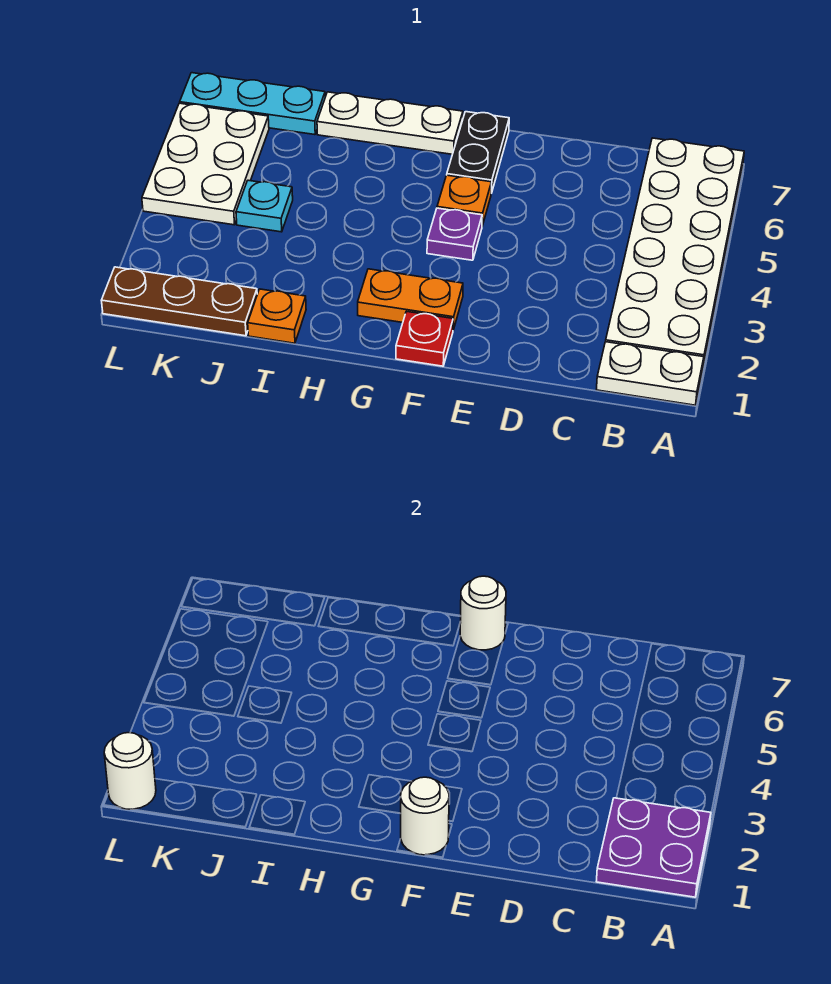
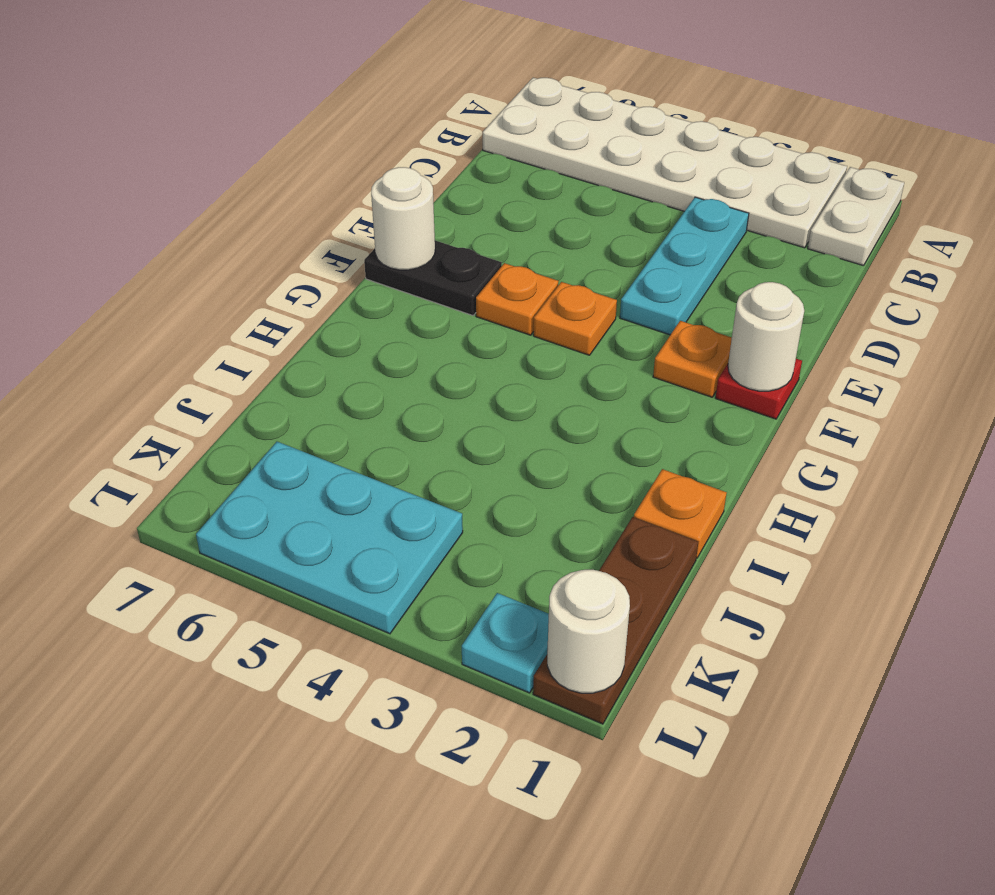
purple 2x2 plate [596,798,711,897] -> none
orange 1x2 plate [358,269,463,330] -> orange 1x1 plate [653,321,732,397]
purple 1x1 plate [427,208,482,260] -> orange 1x1 plate [534,282,617,355]
white 1x3 plate [317,92,463,154] -> none
cyan 1x1 plate [236,180,293,232] -> cyan 1x1 plate moved to [462,593,549,693]
cyan 1x3 plate [180,73,325,135] -> cyan 1x3 plate moved to [620,197,749,335]
white 2x3 plate [142,103,269,225] -> cyan 2x3 plate [196,442,463,634]

